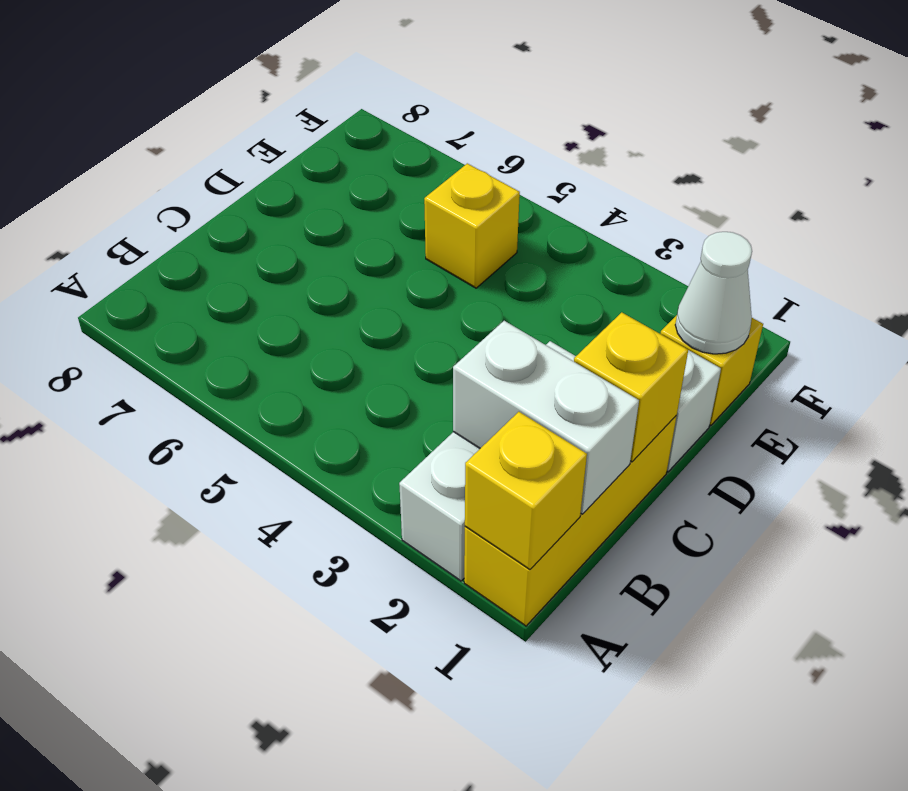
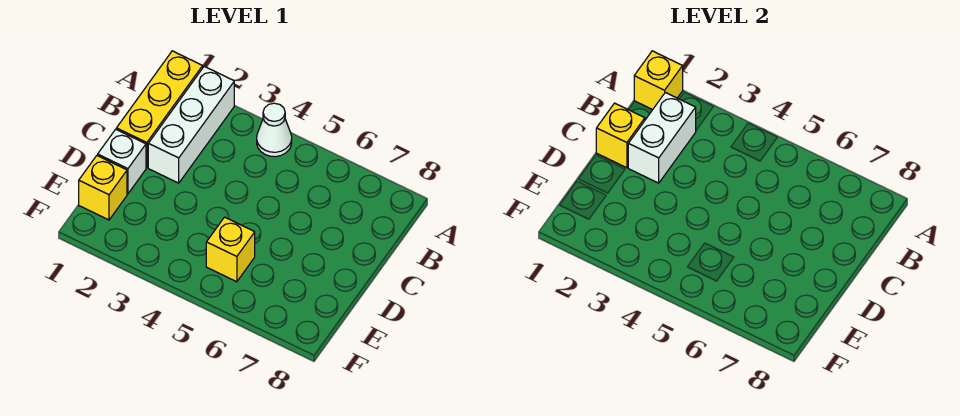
white 1x2 brick [453,321,639,514] -> white 1x2 brick turned to [628,92,696,183]
white 1x1 cone [675,232,752,354] -> white 1x1 cone moved to [257,103,292,157]

